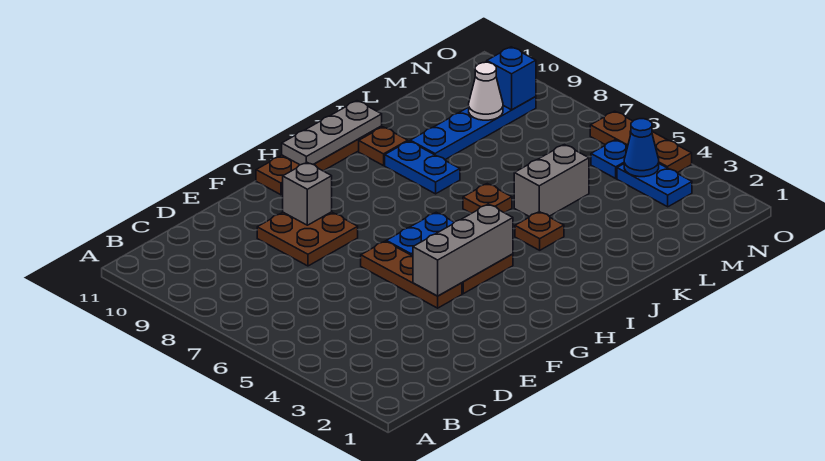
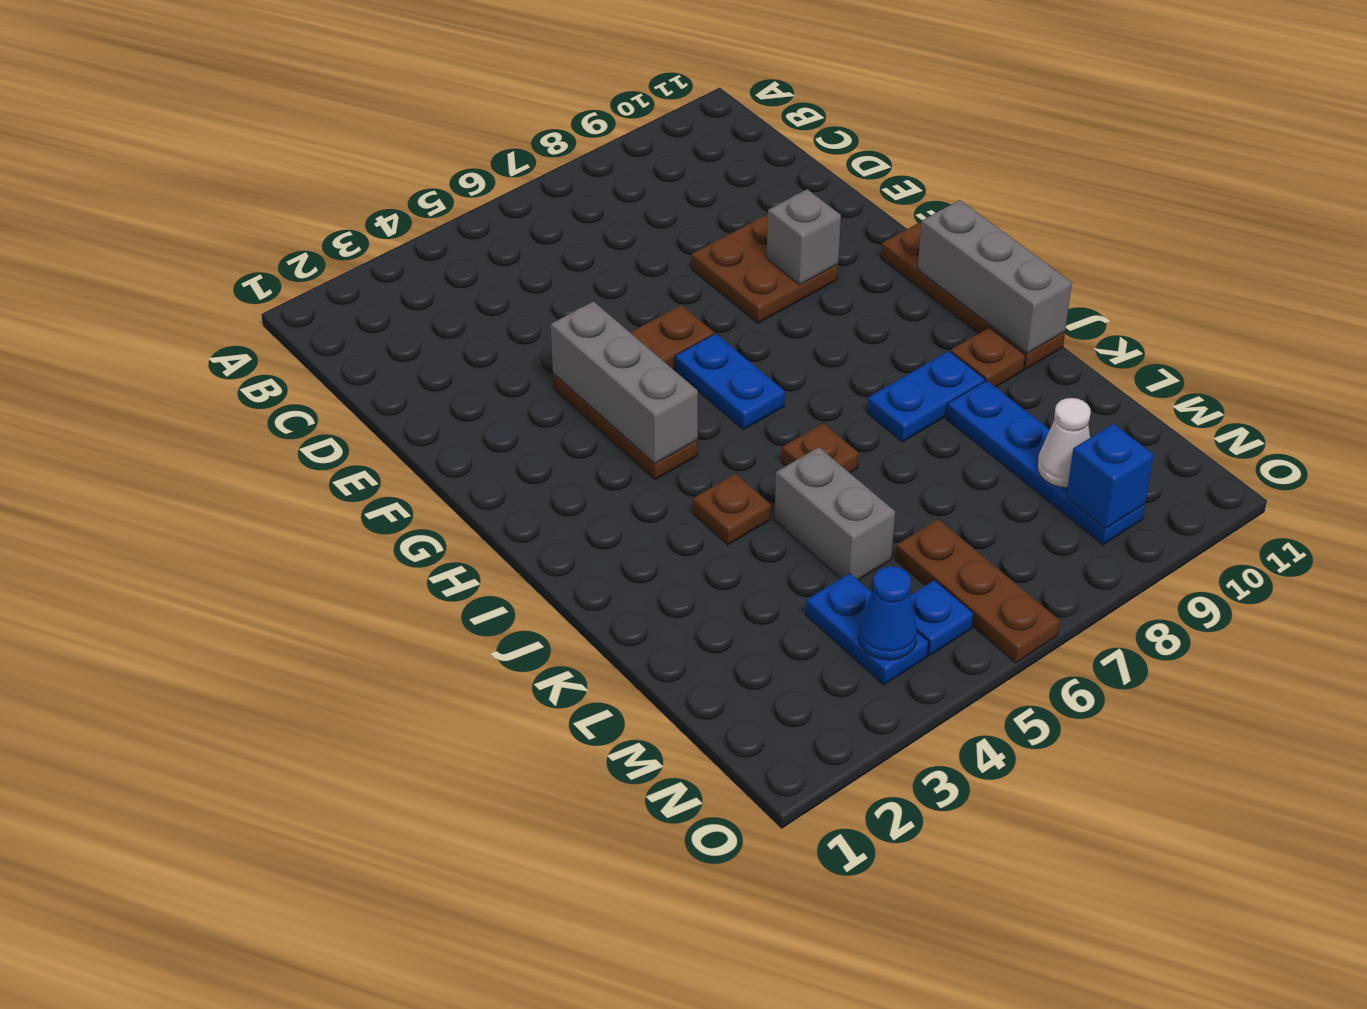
grey 1x3 plate [282,101,382,165] -> grey 1x3 brick [918,200,1072,353]
blue 1x2 plate [617,164,692,207] -> blue 1x2 plate turned to [806,573,929,685]
brown 1x3 plate [590,111,692,173] -> brown 1x3 plate turned to [895,519,1060,663]

